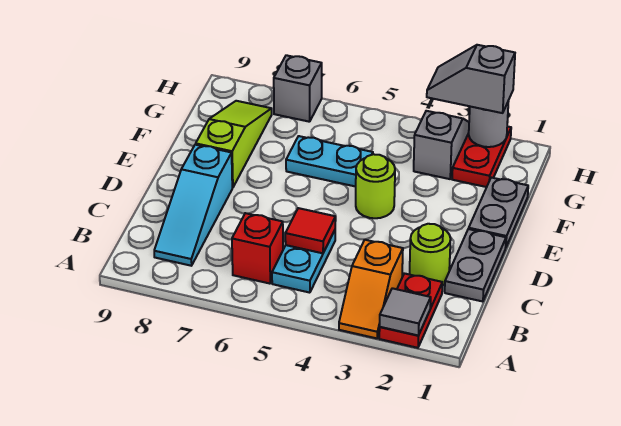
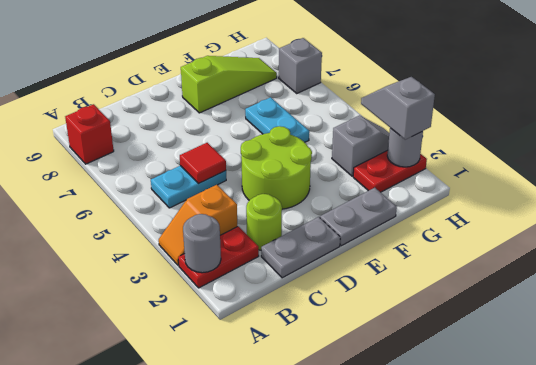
grey 1x1 tile [380,288,431,336] -> grey 1x1 round brick [183,214,221,273]
red 1x1 brick [232,213,283,284] -> red 1x1 brick moved to [65,104,114,164]
cyan 1x3 slope [154,145,232,266] -> none
lime 1x1 round brick [356,154,395,218] -> lime 2x2 round brick [241,126,312,209]

